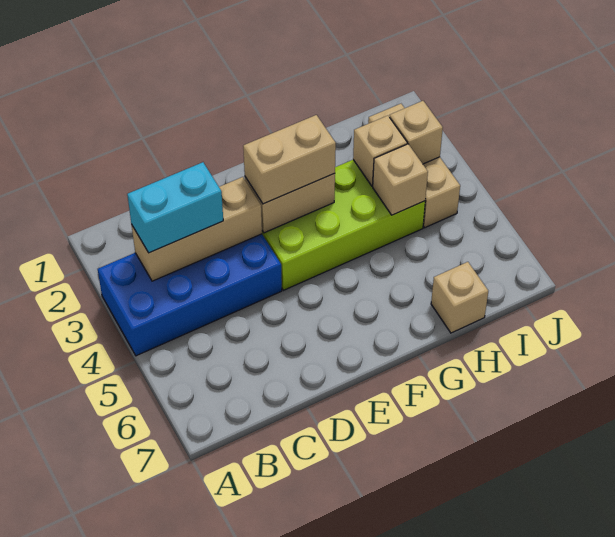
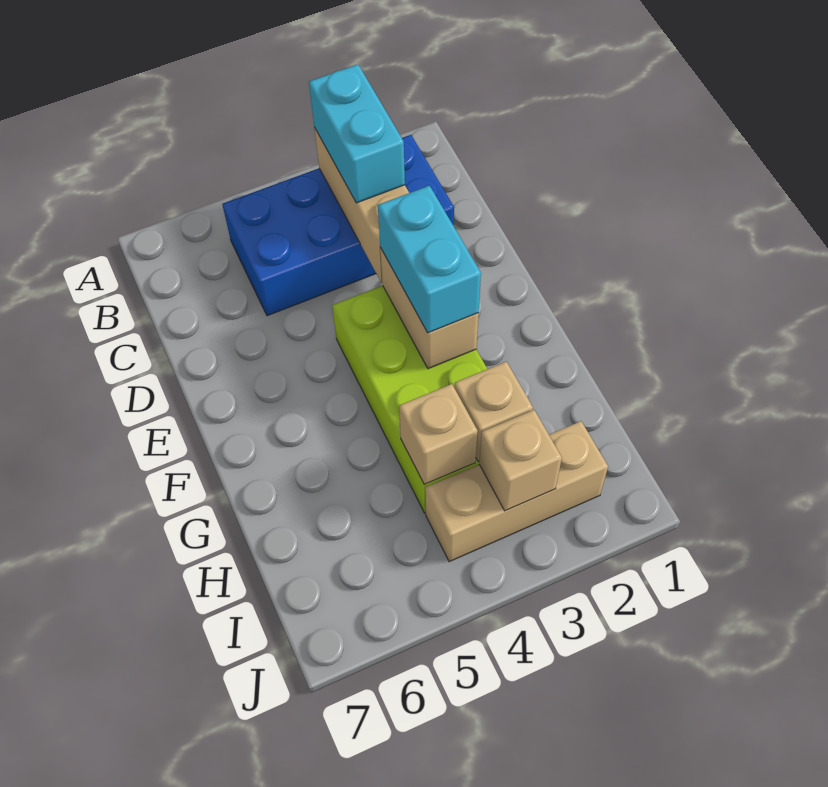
blue 2x4 brick [98,234,282,356] -> blue 2x4 brick turned to [222,135,454,316]
tan 1x2 brick [243,115,336,204] -> cyan 1x2 brick [378,186,481,333]
tan 1x1 brick [431,262,488,333] -> none

